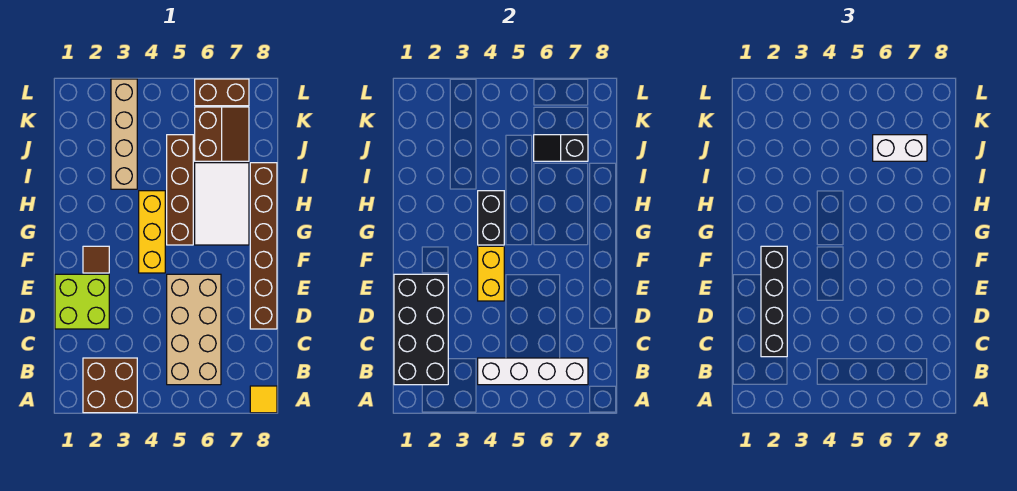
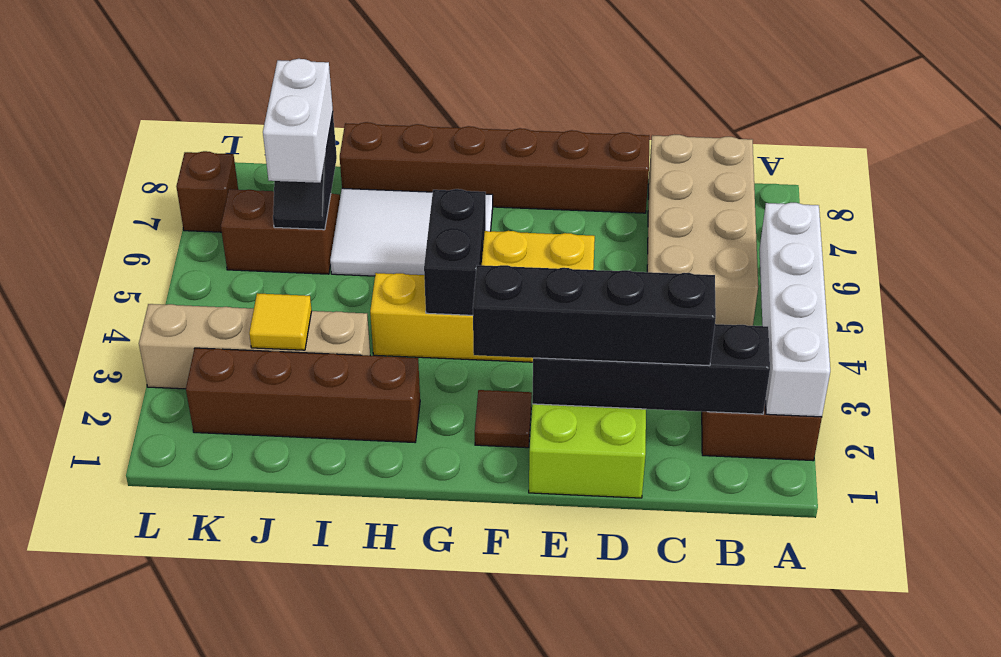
yellow 1x1 tile [250,386,277,413] -> yellow 1x1 tile moved to [249,293,312,350]
black 2x4 brick [394,274,448,385] -> black 1x4 brick [532,324,770,414]
white 1x4 brick [478,358,588,385] -> white 1x4 brick moved to [759,203,830,417]
tan 2x4 brick [167,274,221,385] -> tan 2x4 brick turned to [647,135,758,326]
black 1x2 brick [478,191,504,245] -> black 1x2 brick turned to [424,189,486,315]
brown 1x4 brick [167,135,193,245] -> brown 1x4 brick moved to [186,348,420,442]
brown 1x2 brick [195,79,249,106] -> brown 1x1 brick [176,151,238,232]

